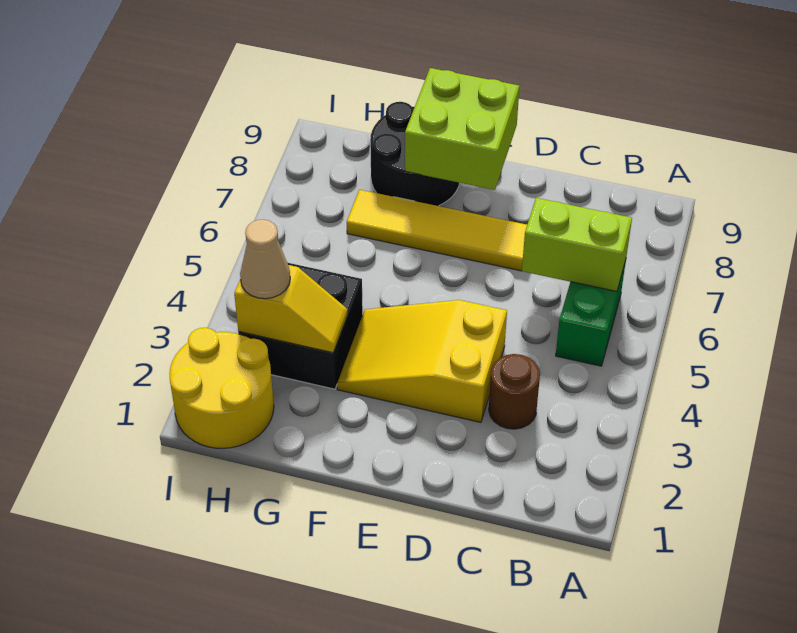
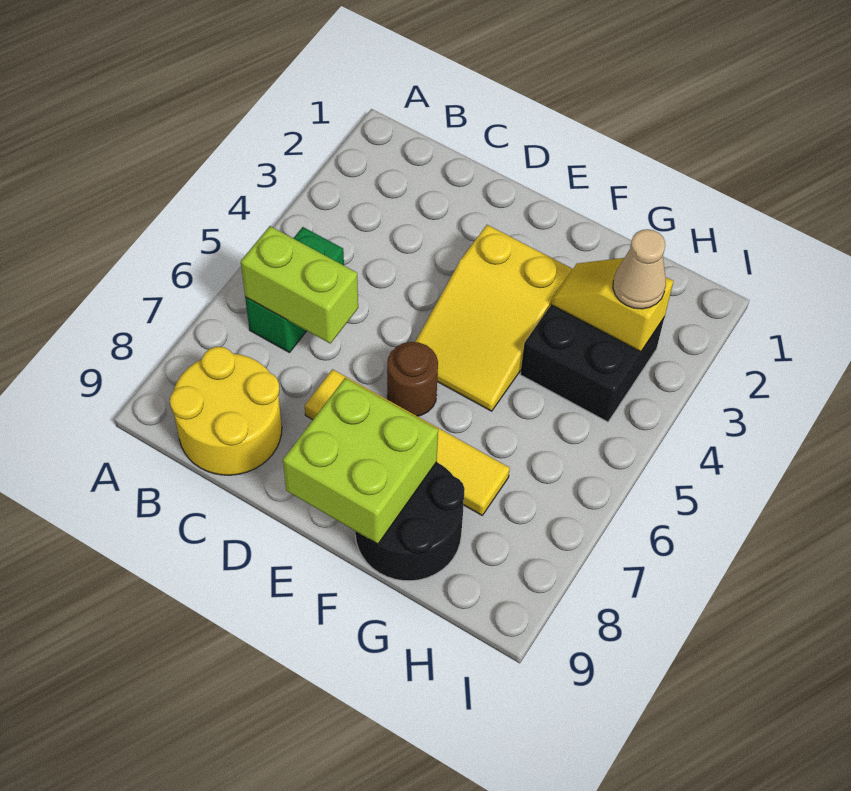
brown 1x1 round brick [489,354,540,429] -> brown 1x1 round brick moved to [387,342,438,416]
yellow 2x3 slope [337,300,507,422] -> yellow 2x3 slope turned to [415,225,572,411]
yellow 2x2 round brick [169,328,274,448] -> yellow 2x2 round brick moved to [170,347,282,475]

